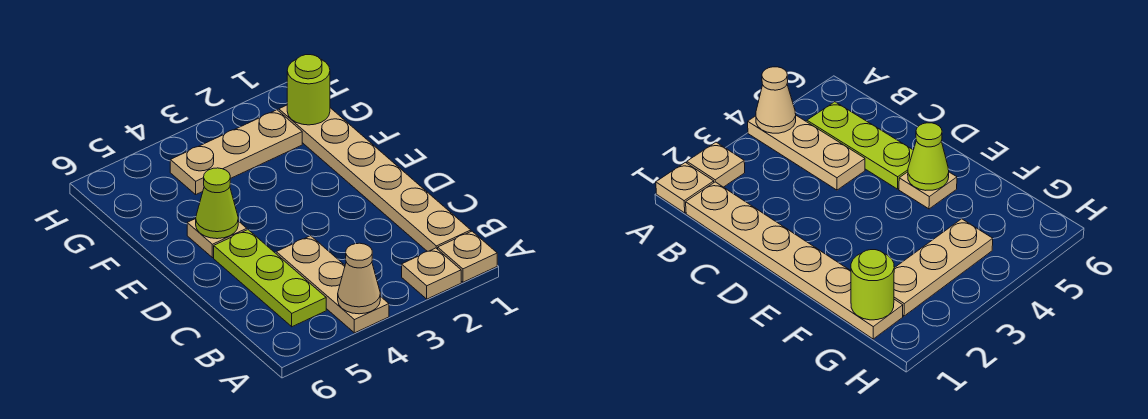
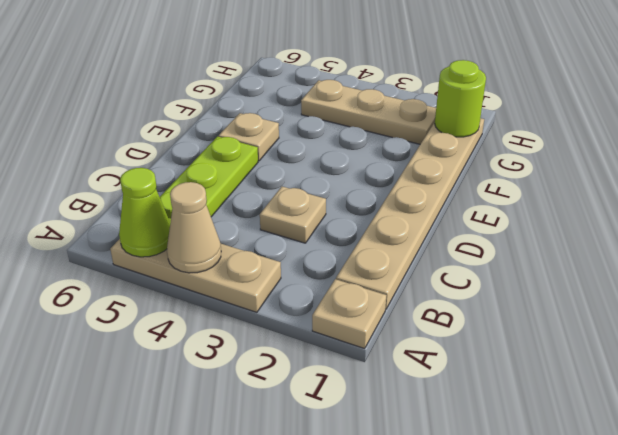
tan 1x1 plate [402,248,461,299] -> tan 1x1 plate moved to [260,187,326,243]
tan 1x3 plate [276,236,389,333] -> tan 1x3 plate turned to [110,239,281,312]
lime 1x1 cone [196,168,238,239] -> lime 1x1 cone moved to [119,168,170,257]

